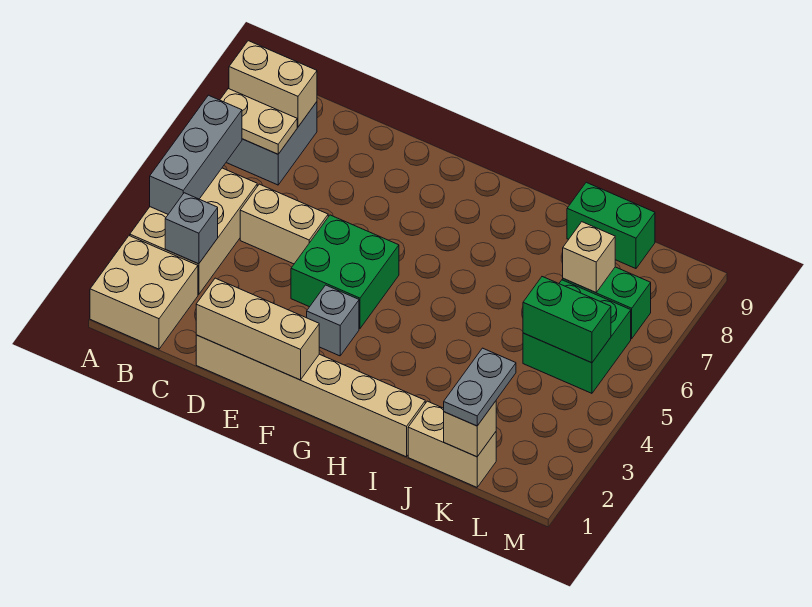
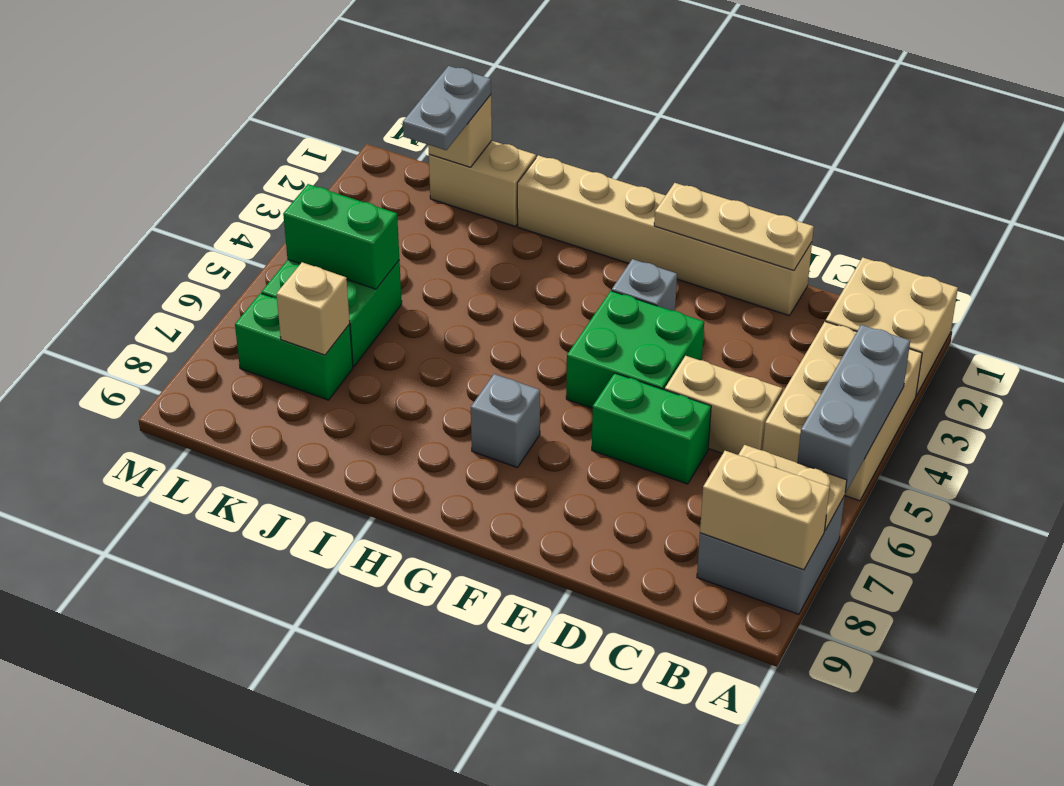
grey 1x1 brick [165,193,218,264] -> grey 1x1 brick moved to [471,374,540,468]
tan 1x3 brick [196,278,319,380] -> tan 1x3 plate [654,183,814,271]
green 1x2 brick [567,182,655,269] -> green 1x2 brick moved to [592,373,711,484]

